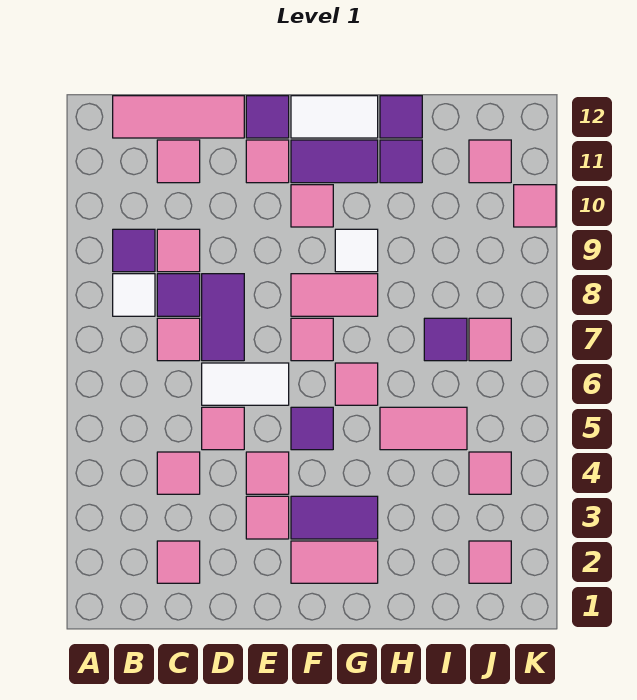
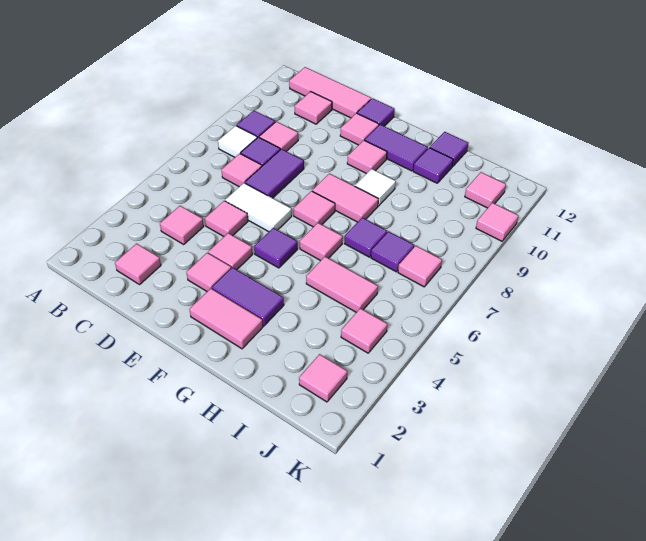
white 1x2 tile [291,96,378,138] -> none
none -> purple 1x1 tile [344,218,387,257]

